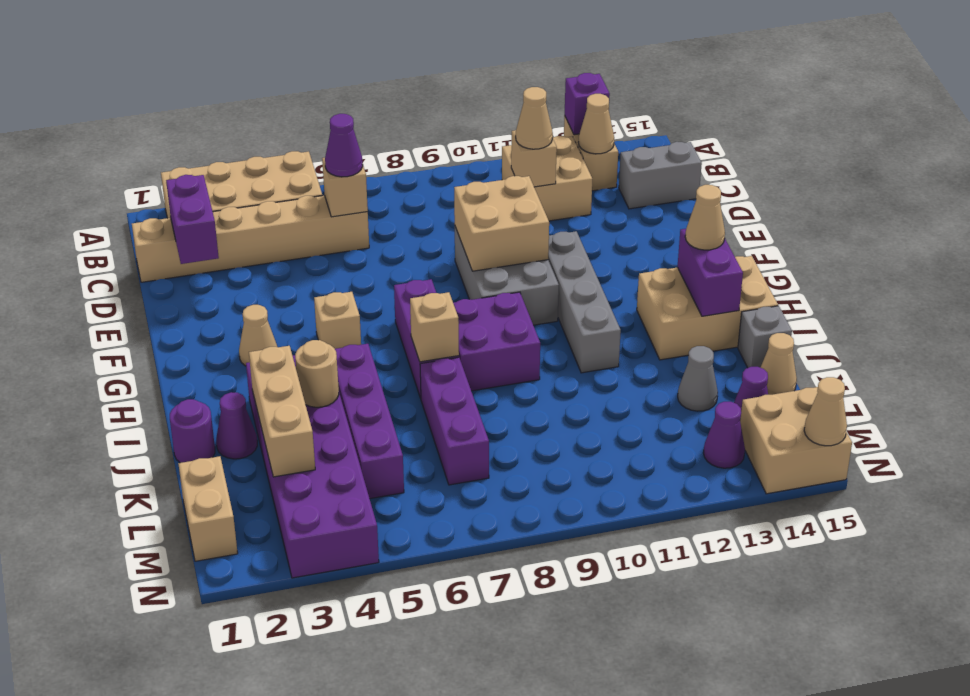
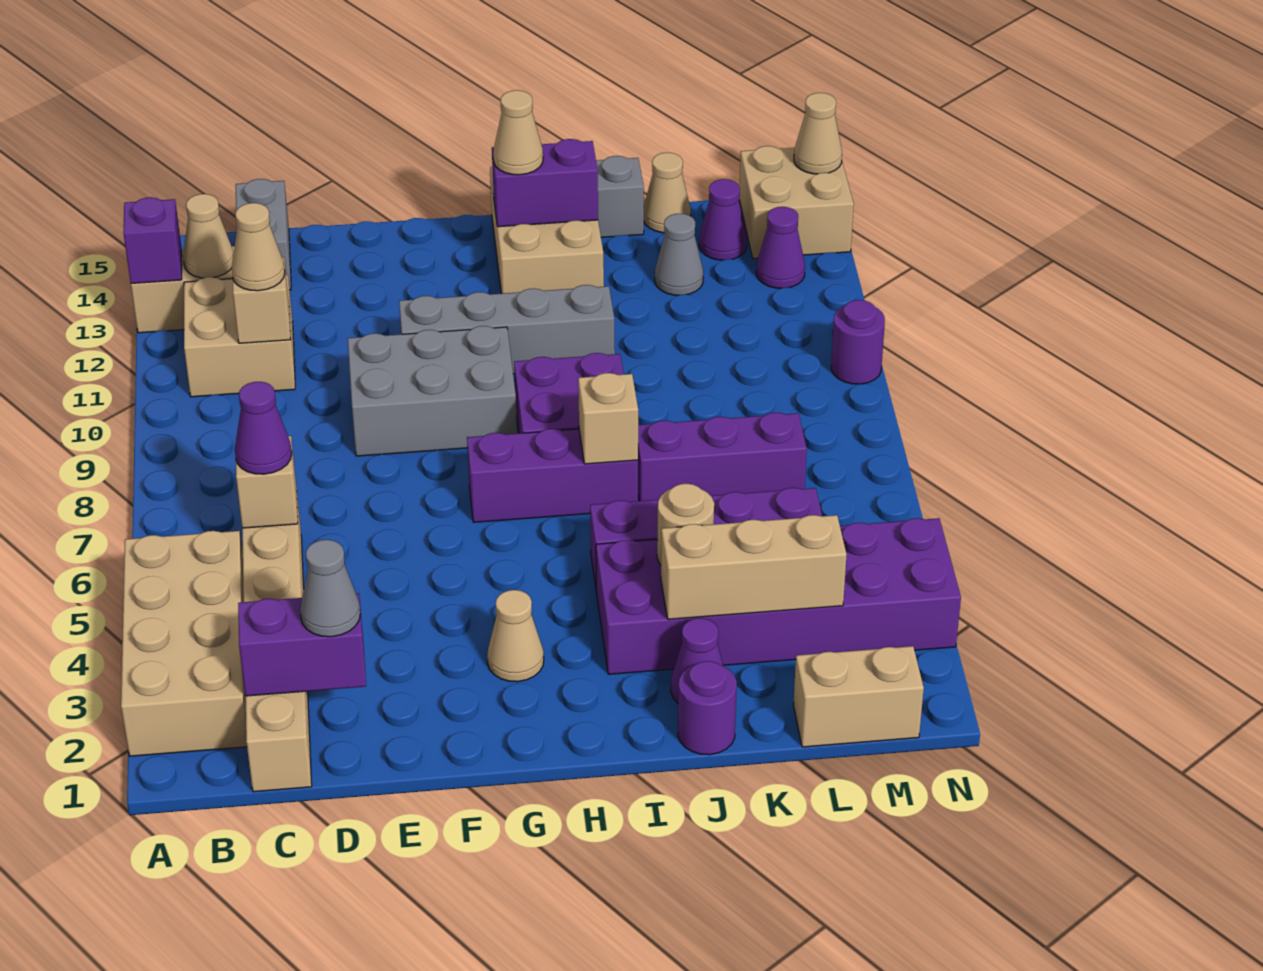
none -> grey 1x1 cone [300,540,360,637]
tan 2x2 brick [454,176,549,271] -> none
tan 1x1 brick [314,292,361,349] -> none
none -> purple 1x1 round brick [831,300,885,384]

